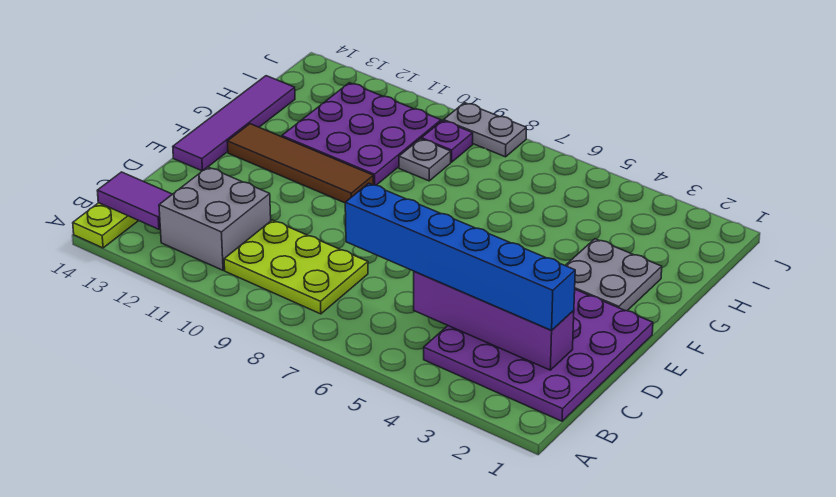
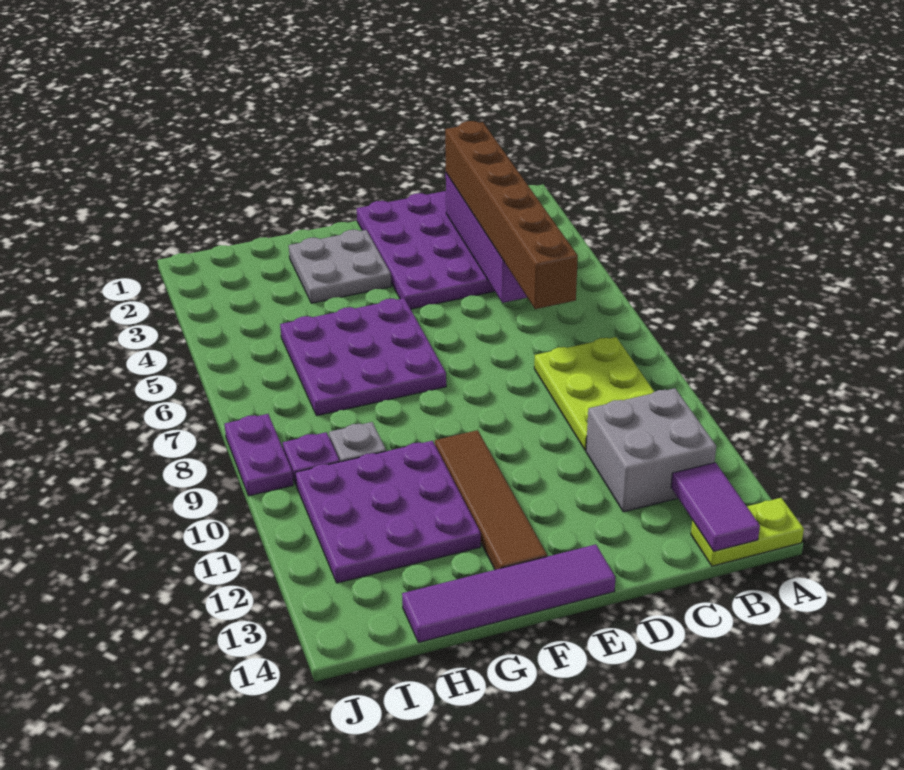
blue 1x6 brick [345,183,575,331] -> brown 1x6 brick [445,121,578,309]
none -> purple 3x3 plate [280,298,446,416]
grey 1x2 plate [444,103,526,157] -> purple 1x2 plate [225,414,293,496]

